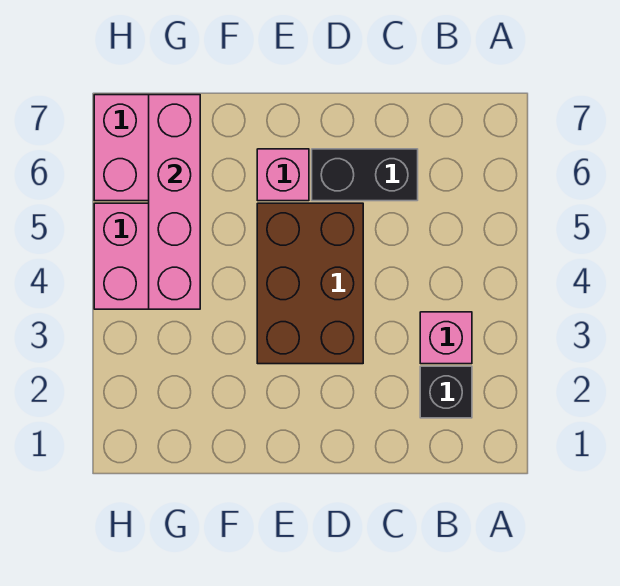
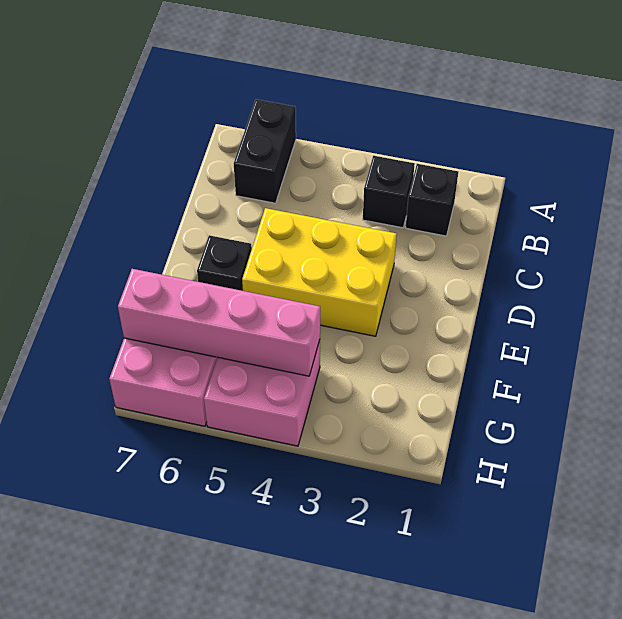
pink 1x1 brick [420,312,472,364] -> black 1x1 brick [363,156,415,228]
black 1x2 brick [312,149,418,201] -> black 1x2 brick moved to [234,99,296,203]
brown 2x3 brick [257,203,363,364] -> yellow 2x3 brick [242,208,397,336]
pink 1x1 brick [257,149,309,201] -> black 1x1 brick [197,235,252,291]

